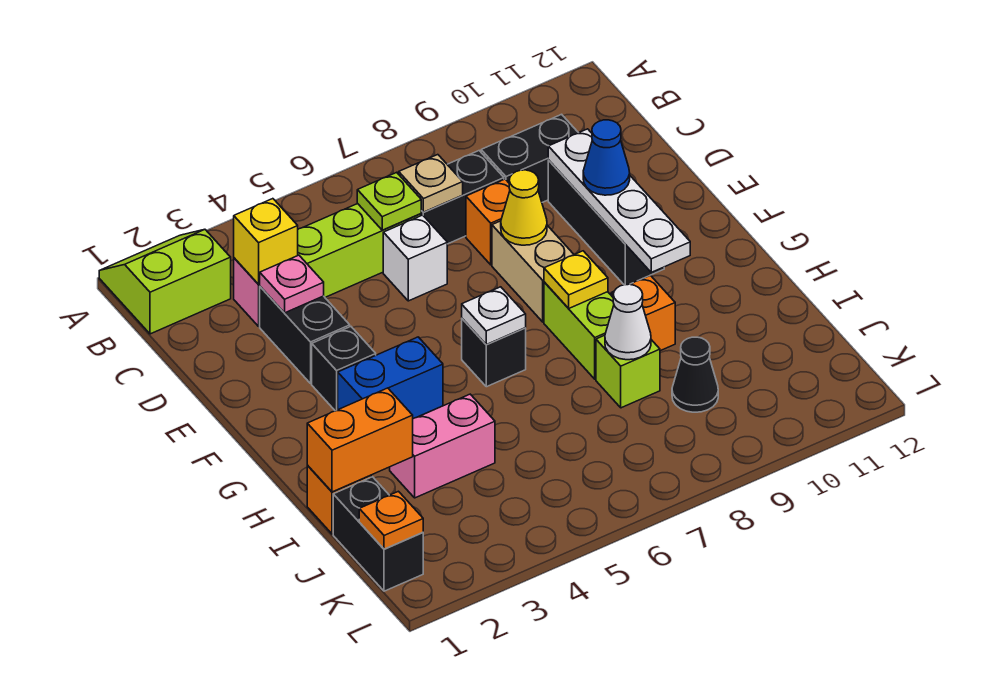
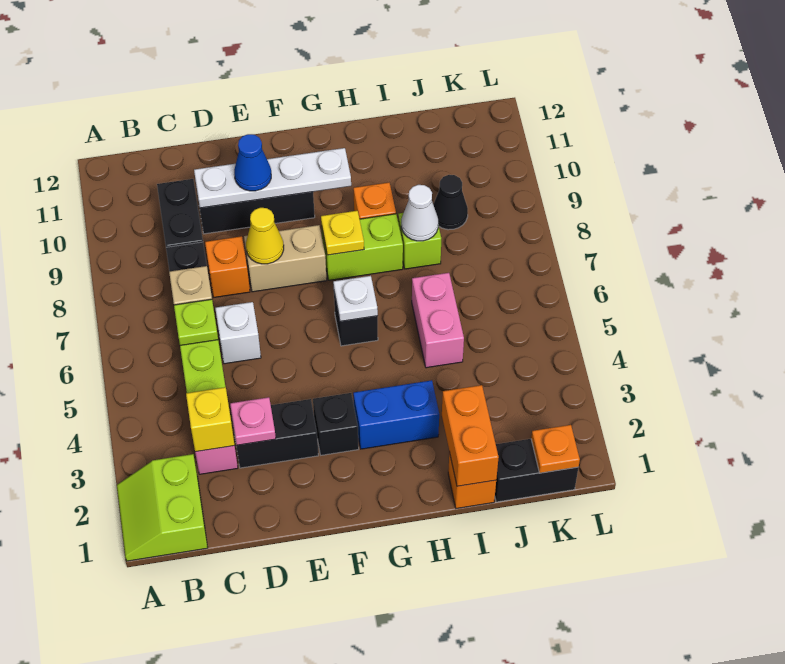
blue 1x2 brick [338,337,443,419] -> blue 1x2 brick turned to [353,380,439,449]
pink 1x2 brick [390,394,495,498] -> pink 1x2 brick moved to [412,273,464,368]

